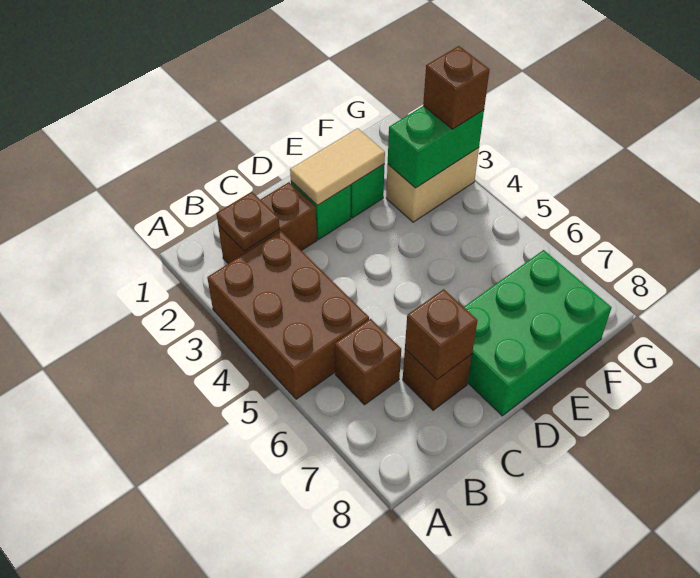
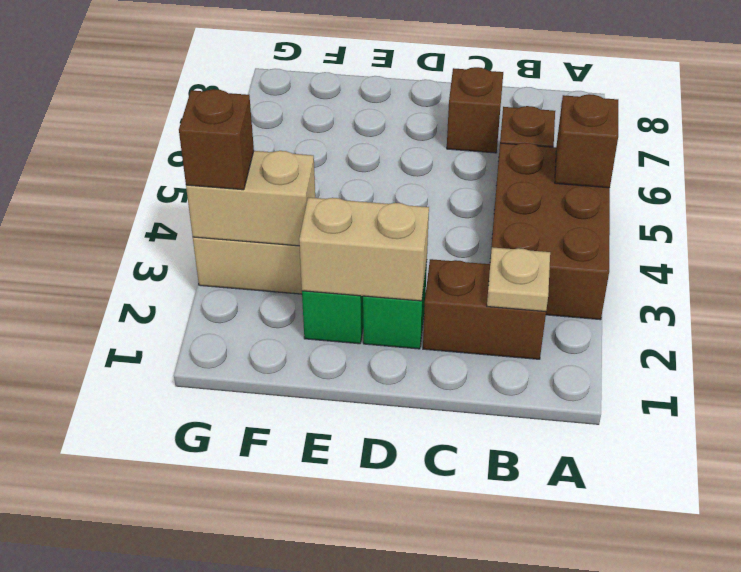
brown 1x1 plate [216,192,280,251] -> tan 1x1 plate [487,247,550,312]
brown 1x1 brick [405,289,478,379] -> brown 1x1 brick moved to [555,94,618,188]
tan 1x2 tile [290,128,385,205] -> tan 1x2 brick [299,197,429,301]
green 2x3 brick [464,250,611,416] -> none
green 1x2 brick [388,106,484,188] -> tan 1x2 brick [186,151,315,246]

